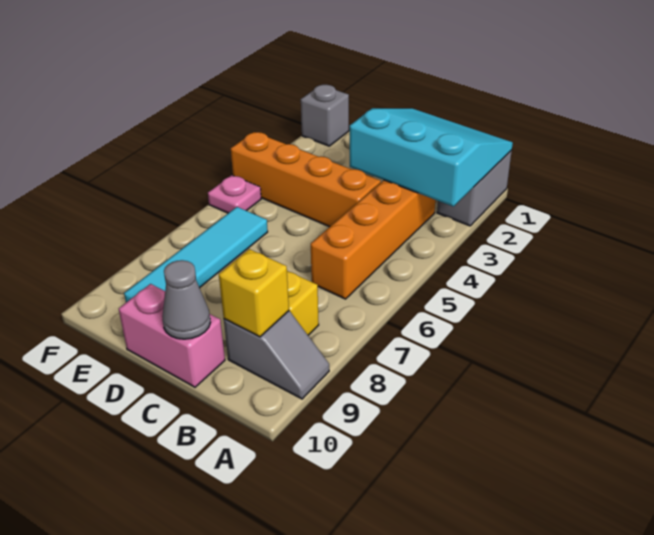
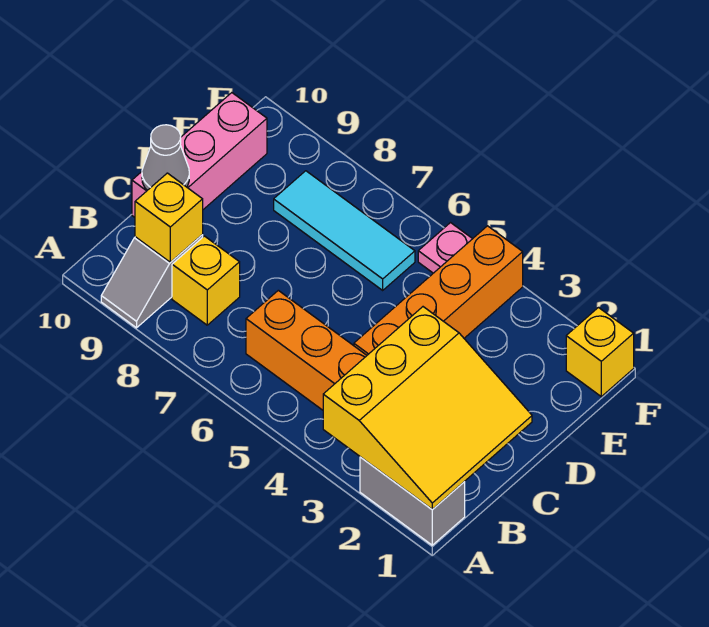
cyan 3x3 slope [350,108,513,207] -> yellow 3x3 slope [323,307,532,510]
pink 1x2 brick [119,284,225,387] -> pink 1x3 brick [132,93,267,217]
cyan 1x4 tile [124,207,268,302] -> cyan 1x3 tile [274,171,415,290]
grey 1x1 brick [301,85,349,146] -> yellow 1x1 brick [566,308,634,397]

